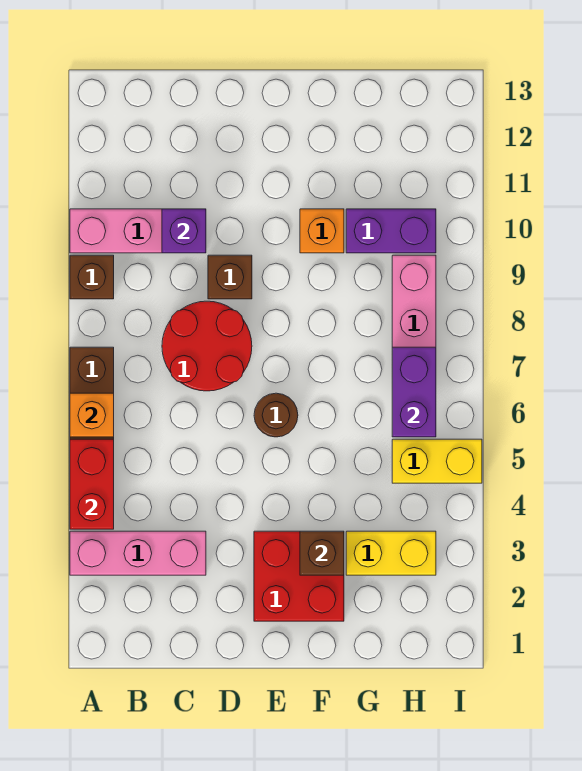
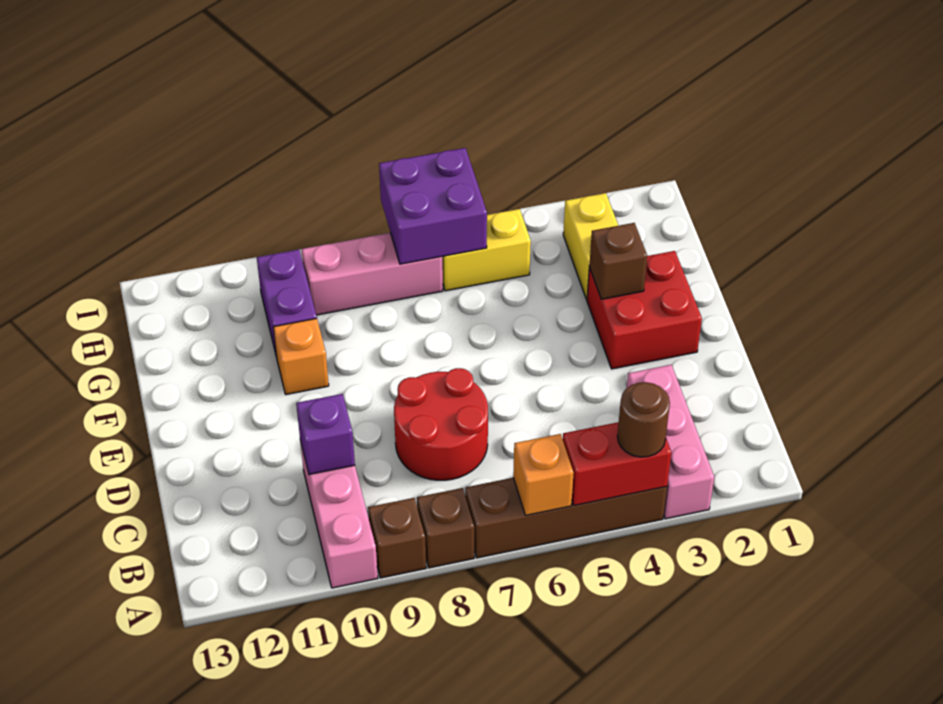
brown 1x1 brick [208,255,252,299] -> brown 1x1 brick moved to [417,488,474,568]
brown 1x1 round brick [254,393,298,437] -> brown 1x1 round brick moved to [617,382,670,457]
yellow 1x2 brick [392,439,482,483] -> yellow 1x2 brick turned to [442,209,531,291]
purple 1x2 brick [392,347,436,437] -> purple 2x2 brick [379,148,487,264]

